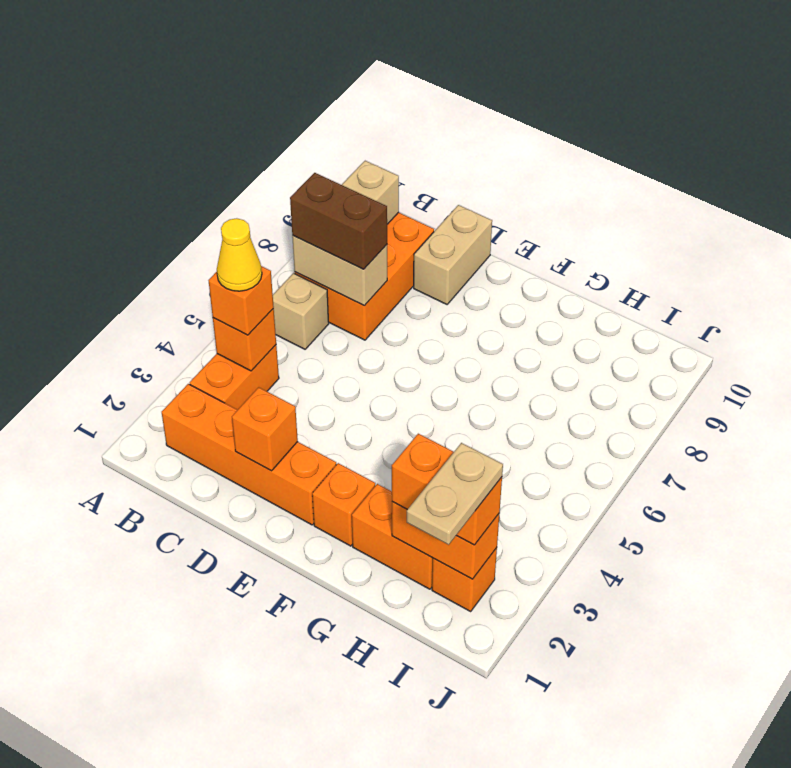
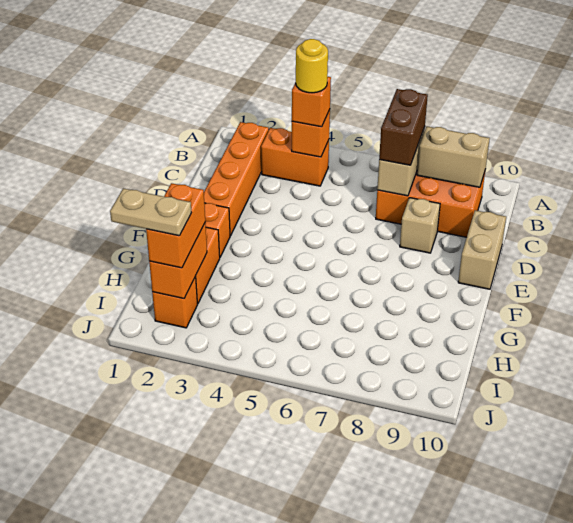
yellow 1x1 cone [217,218,262,291] -> yellow 1x1 round brick [296,39,328,93]
tan 1x1 brick [273,273,329,349] -> tan 1x1 brick moved to [400,198,440,253]
orange 1x1 brick [232,387,298,471] -> none
tan 1x2 brick [414,205,492,304] -> tan 1x2 brick turned to [458,210,506,289]

